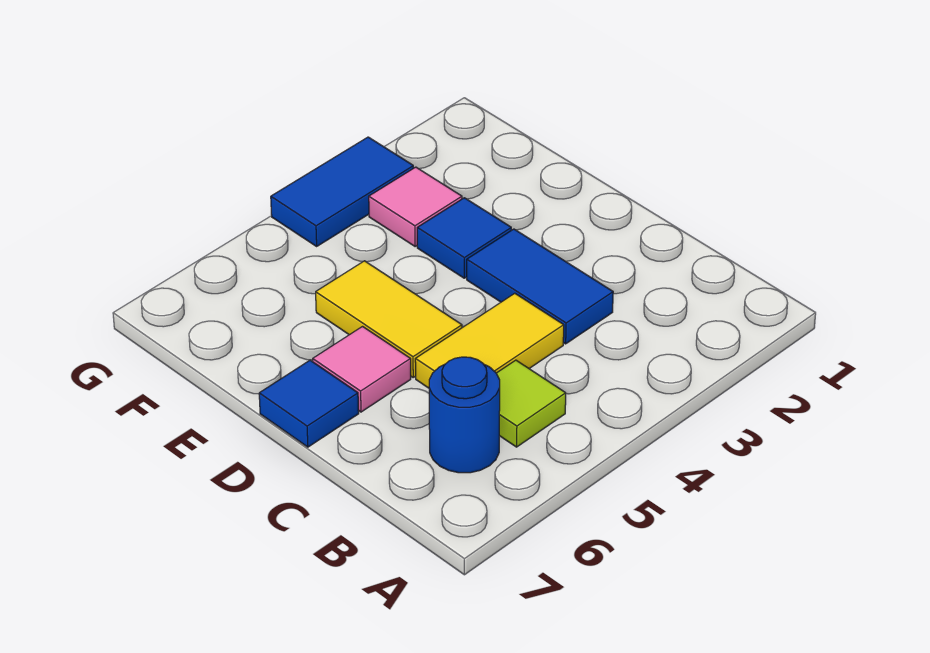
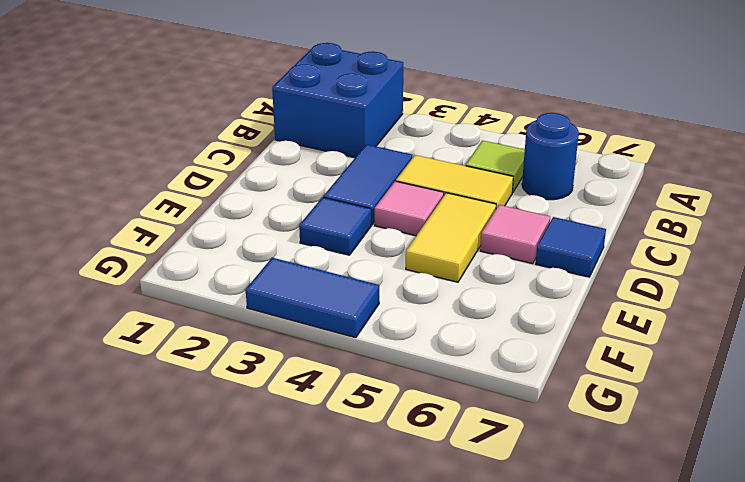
none -> blue 2x2 brick [272,43,403,158]
pink 1x1 tile [369,167,462,247] -> pink 1x1 tile moved to [375,181,444,236]

